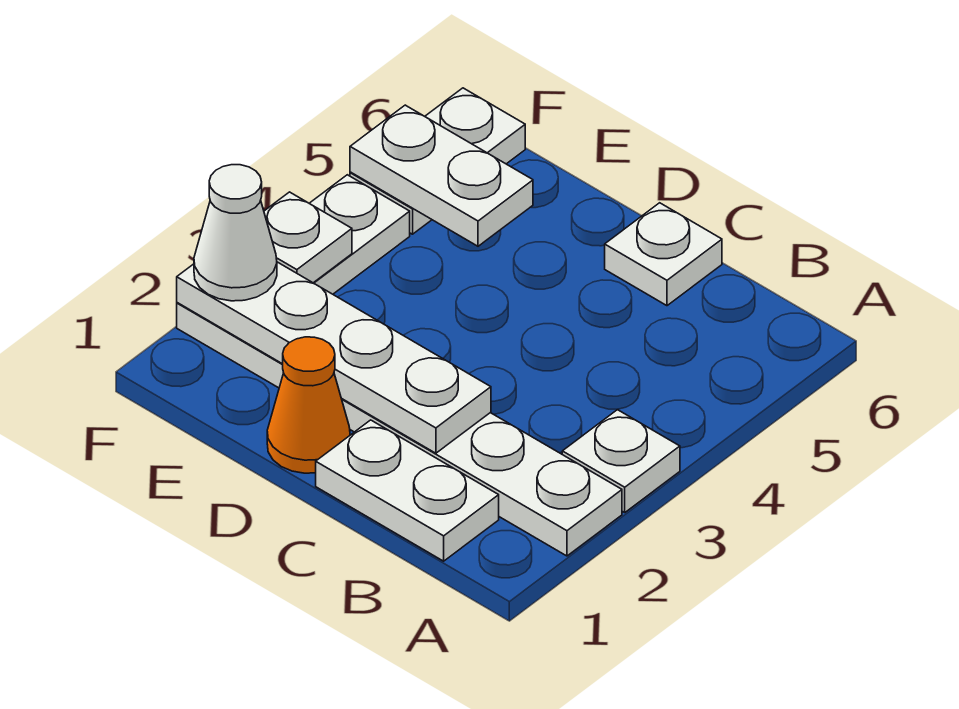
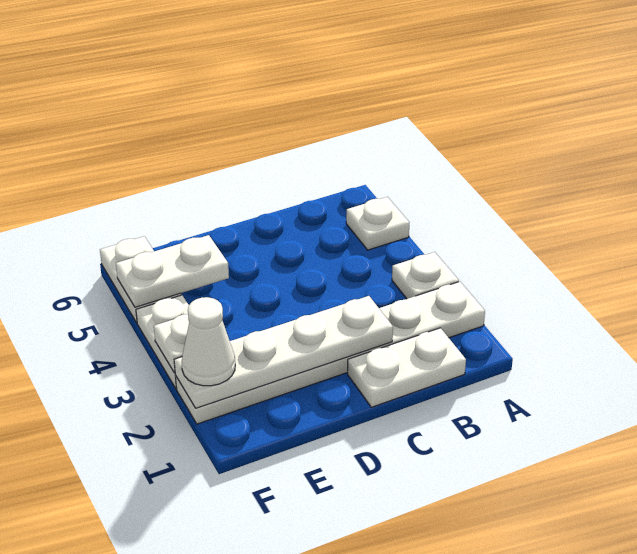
white 1x1 plate [605,203,722,306] -> white 1x1 plate moved to [346,197,409,250]
orange 1x1 cone [267,337,350,473] -> none

